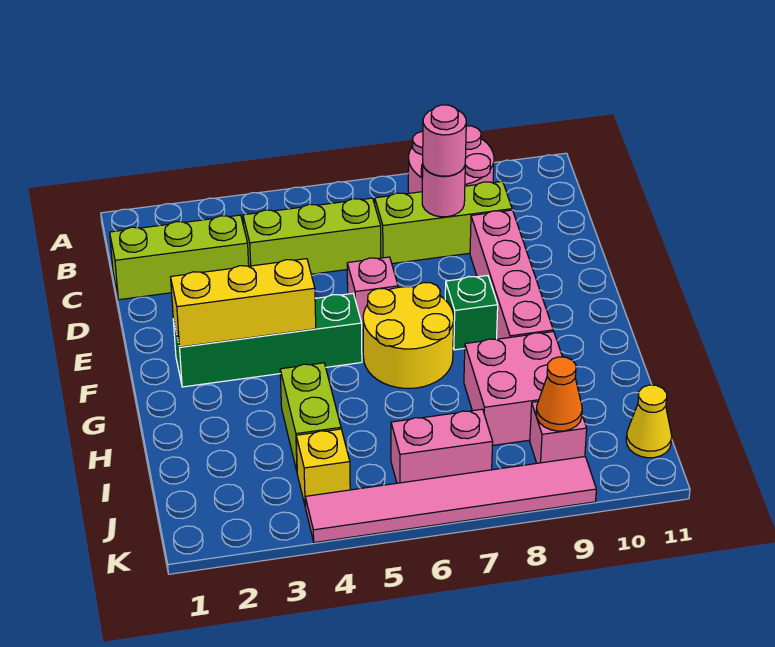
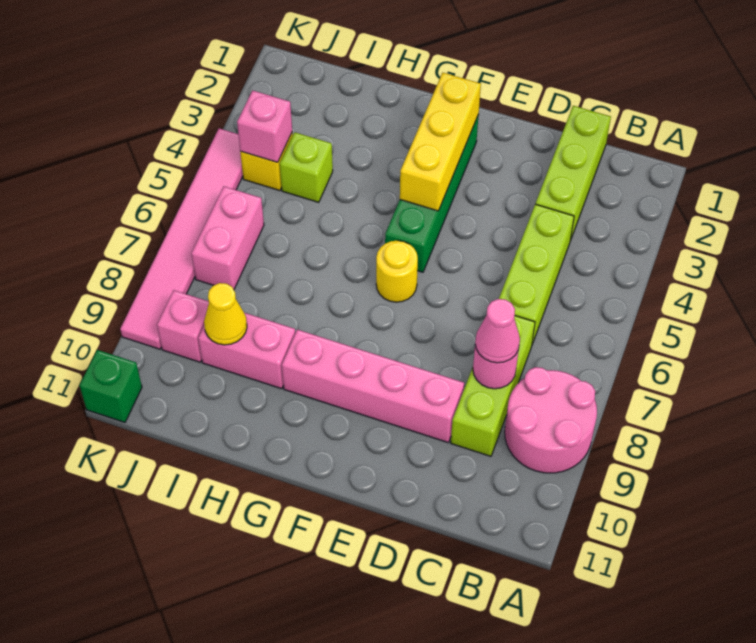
pink 1x1 round brick [423,105,466,176] -> pink 1x1 cone [475,299,520,363]
pink 1x1 brick [347,257,398,330] -> pink 1x1 brick moved to [237,90,292,162]
yellow 2x2 round brick [363,283,454,388] -> yellow 1x1 round brick [376,241,418,302]
green 1x1 brick [445,276,498,350] -> green 1x1 brick moved to [80,350,142,422]
lime 1x2 brick [280,363,341,471] -> lime 1x1 brick [280,132,333,202]
pink 2x2 brick [464,331,562,446] -> pink 1x2 brick [198,313,295,389]
orange 1x1 cone [536,357,582,431] -> none
yellow 1x1 cone [626,385,672,458] -> yellow 1x1 cone moved to [204,283,247,345]

